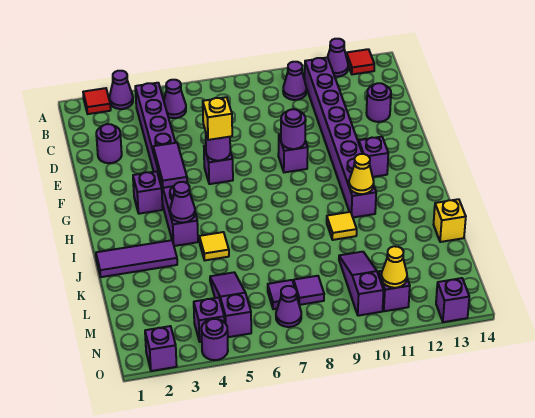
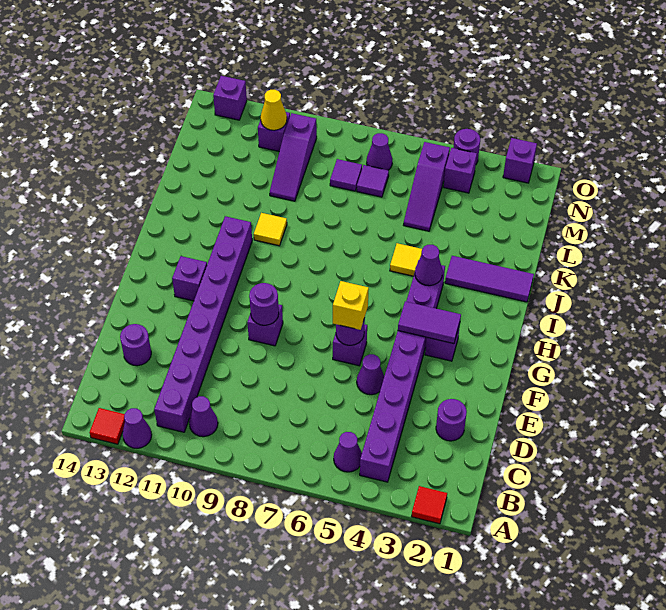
purple 1x1 cone [110,71,133,109] -> purple 1x1 cone moved to [357,354,384,395]
purple 1x2 tile [153,143,187,188] -> purple 1x2 tile turned to [398,301,461,344]
yellow 1x1 cone [349,154,374,194] -> none
yellow 1x1 brick [434,199,466,242] -> none

